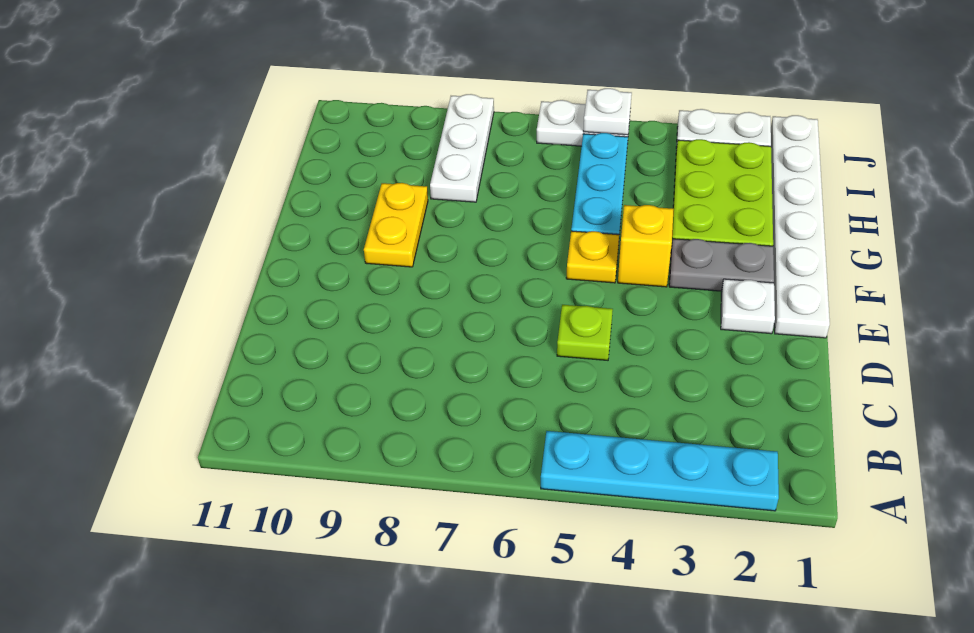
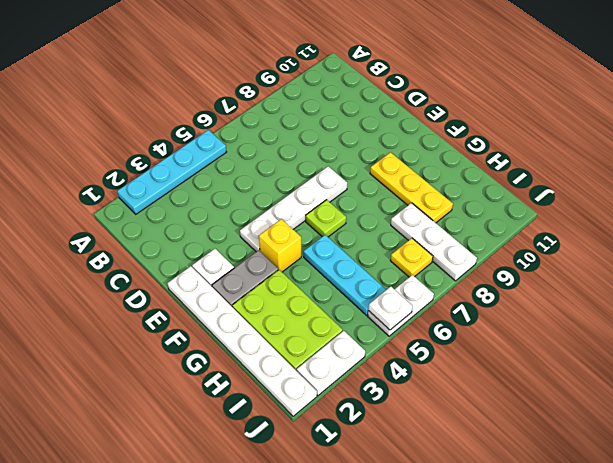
lime 1x1 plate [557,305,613,360] -> lime 1x1 plate moved to [306,200,346,237]
none -> white 1x4 plate [240,166,347,252]
yellow 1x1 plate [566,231,619,283] -> yellow 1x1 plate moved to [391,238,433,277]
yellow 1x2 plate [364,183,428,267] -> yellow 1x3 plate [370,152,453,223]

